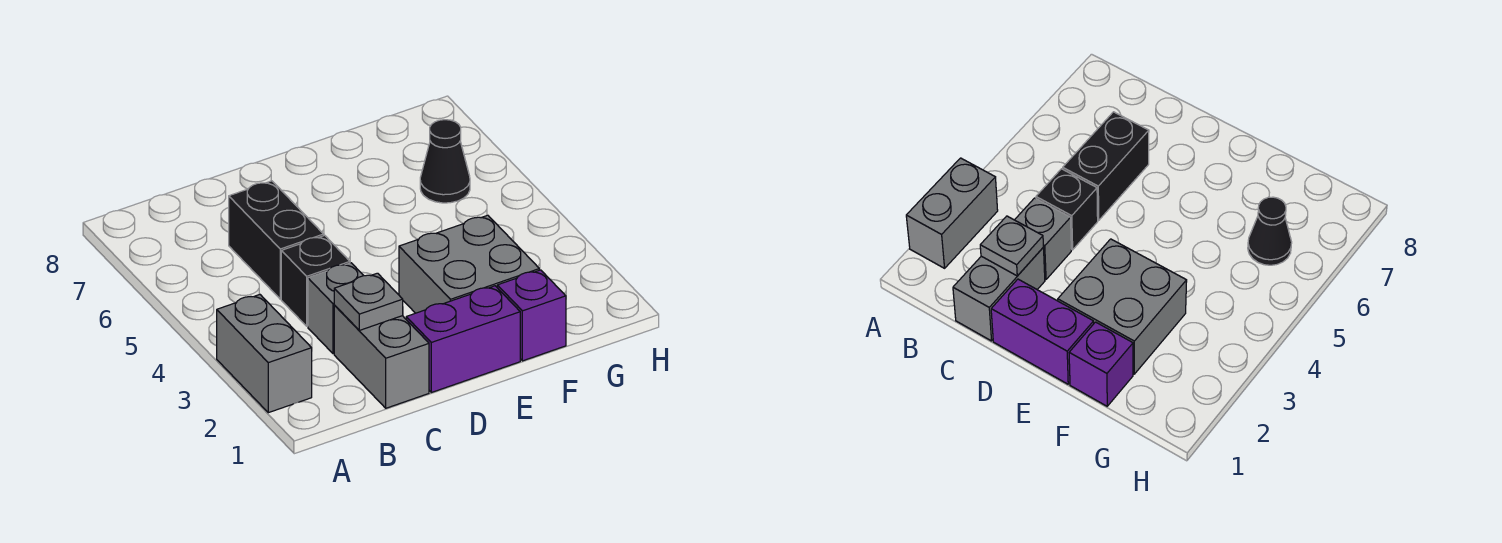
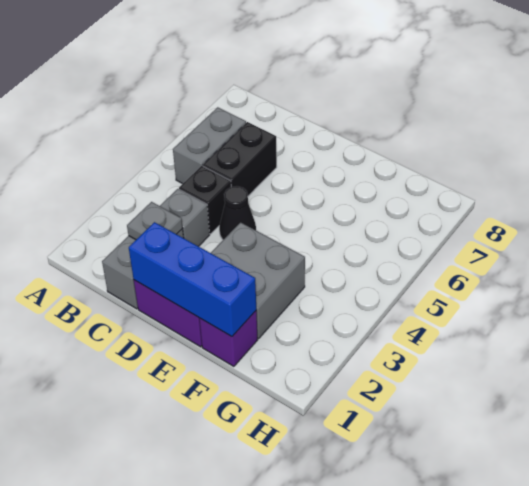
grey 1x2 brick [217,294,312,413] -> grey 1x2 brick moved to [173,107,246,184]
none -> blue 1x3 brick [129,222,256,337]
black 1x1 cone [420,120,470,203] -> black 1x1 cone moved to [219,186,256,240]

